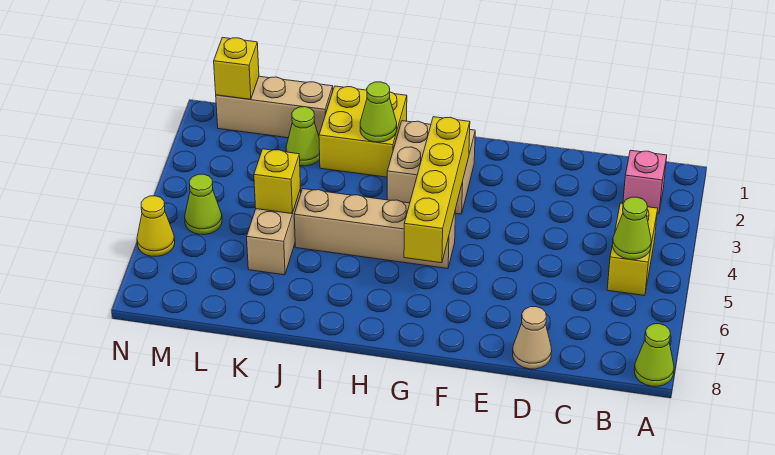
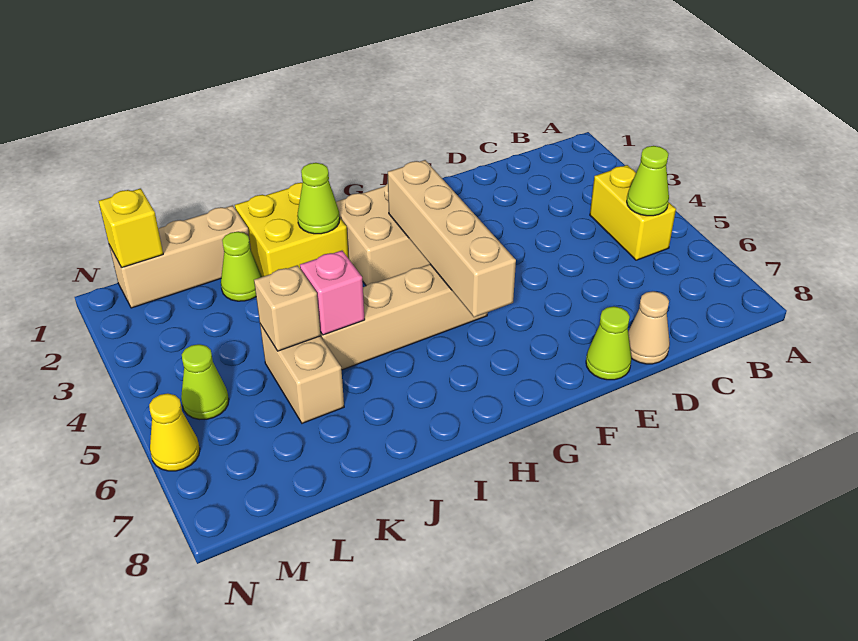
lime 1x1 cone [634,324,674,386] -> lime 1x1 cone moved to [586,306,632,380]
pink 1x1 brick [623,150,667,213] -> pink 1x1 brick moved to [300,251,365,335]
yellow 1x4 brick [404,117,470,263] -> tan 1x4 brick [388,160,516,317]
yellow 1x1 brick [254,149,300,214] -> tan 1x1 brick [254,265,321,351]

